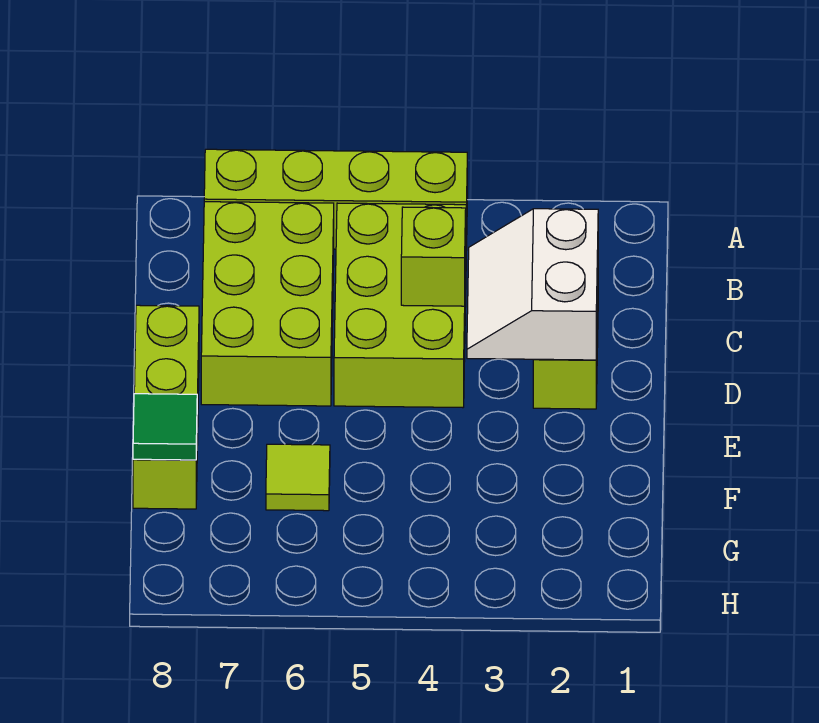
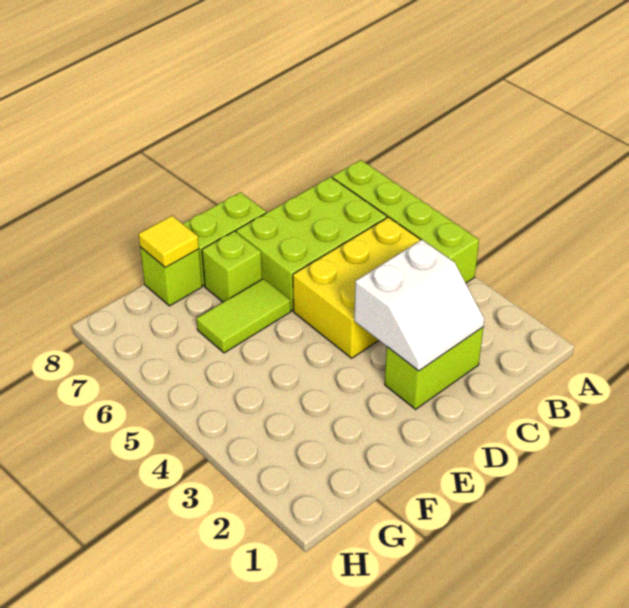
lime 2x3 brick [334,203,466,408] -> yellow 2x3 brick [293,217,421,358]
white 2x2 slope [467,209,598,360] -> white 2x2 slope turned to [354,240,484,371]
lime 1x1 brick [401,207,466,306] -> lime 1x1 brick moved to [202,231,262,302]
lime 1x1 tile [266,444,330,511] -> lime 1x2 tile [197,279,291,353]
green 1x1 tile [133,394,197,460] -> yellow 1x1 tile [139,216,199,268]

